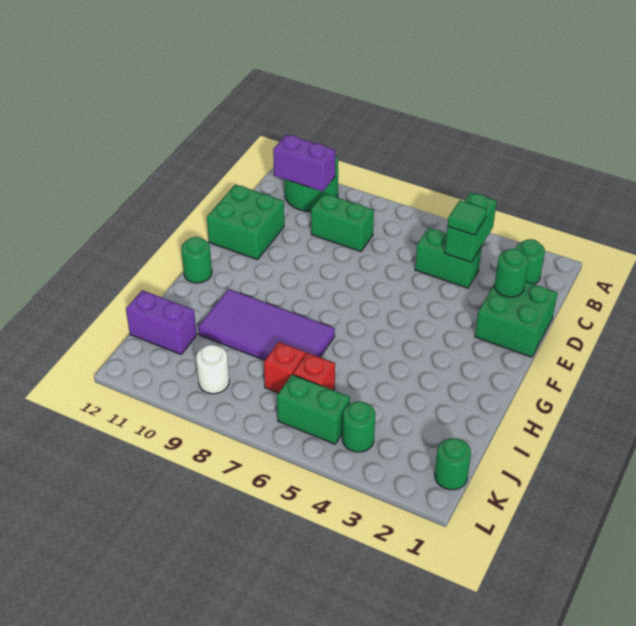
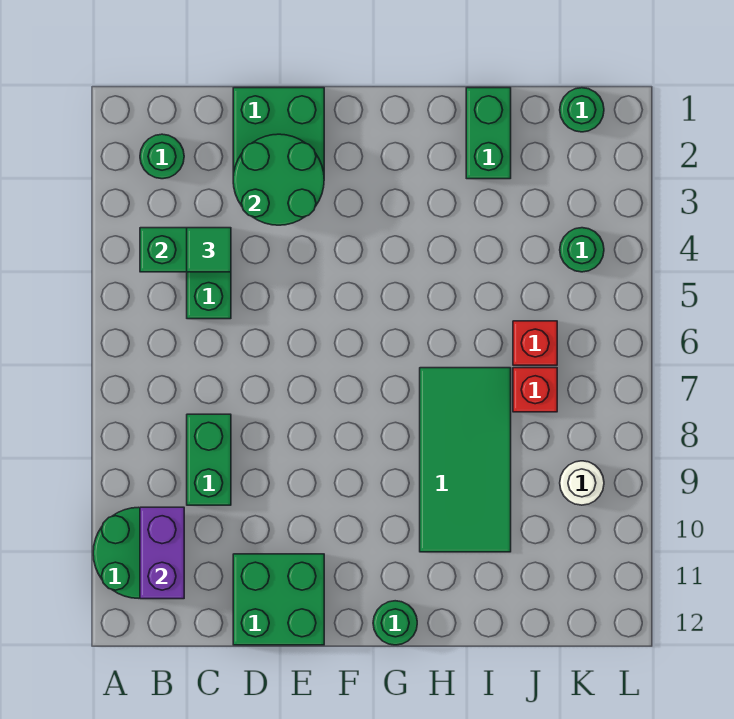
green 1x1 round brick [494,249,529,297] -> green 2x2 round brick [233,134,324,225]
purple 2x4 tile [198,289,335,360] -> green 2x4 tile [420,368,511,552]
purple 1x2 brick [126,290,197,354] -> none
green 1x2 brick [277,374,350,444] -> green 1x2 brick moved to [466,88,511,179]

